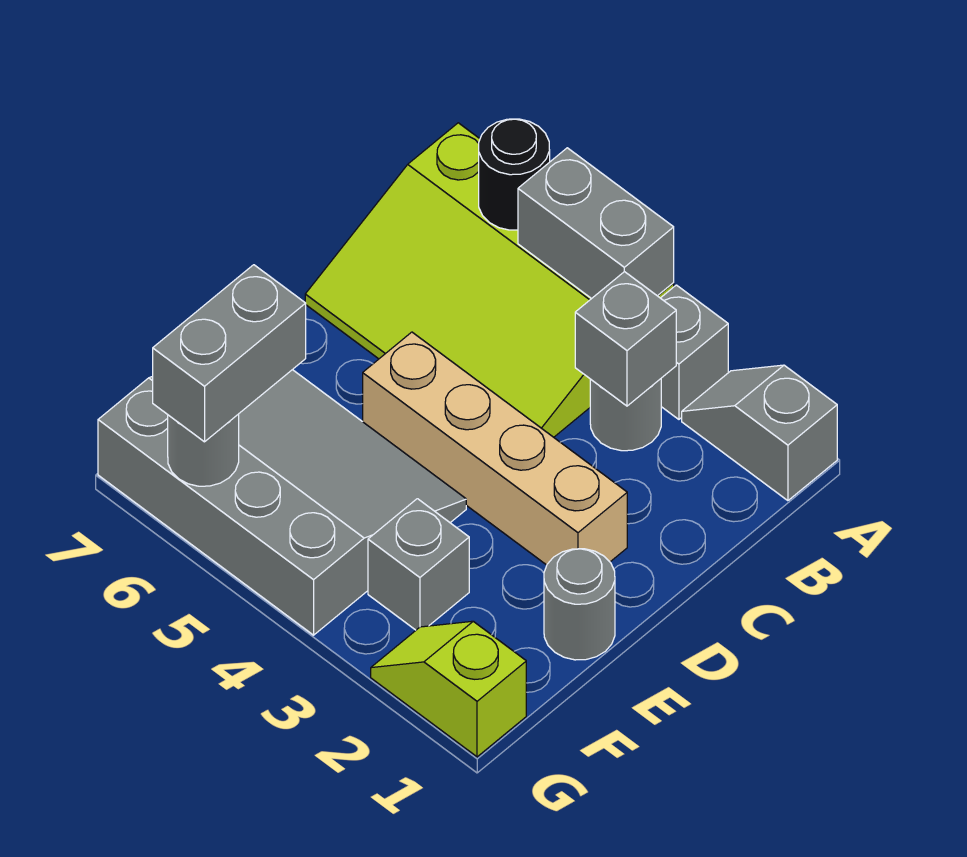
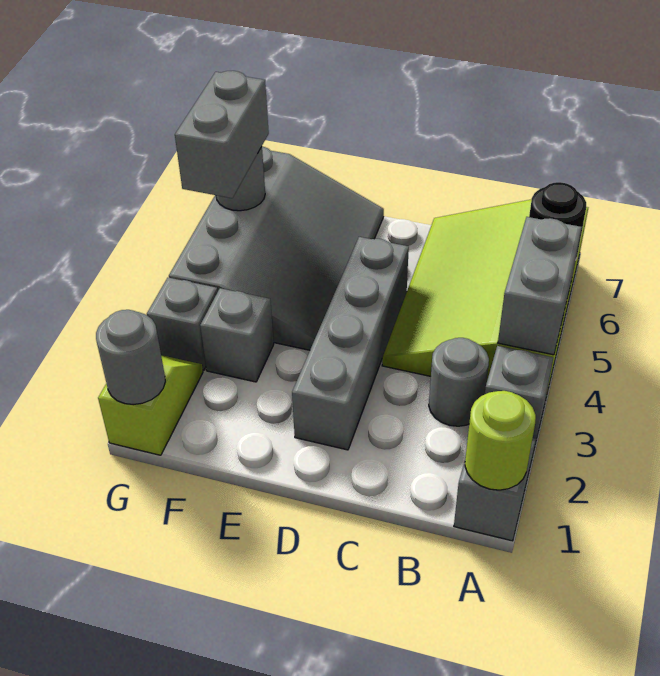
none -> lime 1x1 round brick [465,391,536,490]
grey 1x1 brick [575,272,676,406] -> grey 1x1 brick moved to [147,278,218,370]
tan 1x4 brick [363,332,627,565] -> grey 1x4 brick [292,237,409,450]
grey 1x1 round brick [544,549,615,660] -> grey 1x1 round brick moved to [96,310,165,404]
grey 1x2 brick [153,265,306,442] -> grey 1x2 brick turned to [175,71,269,198]

